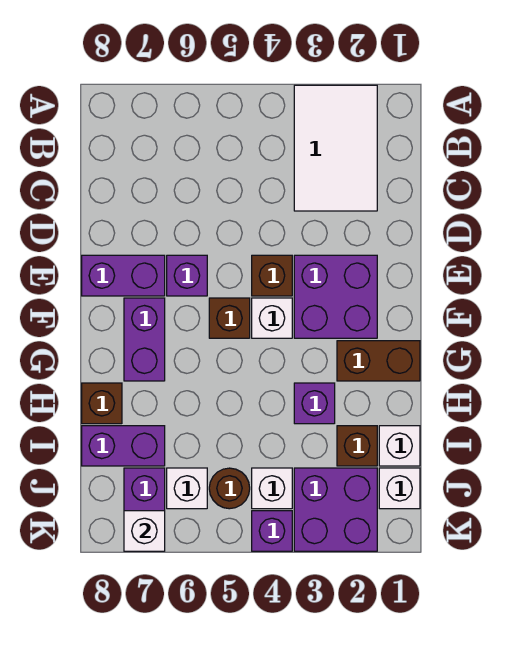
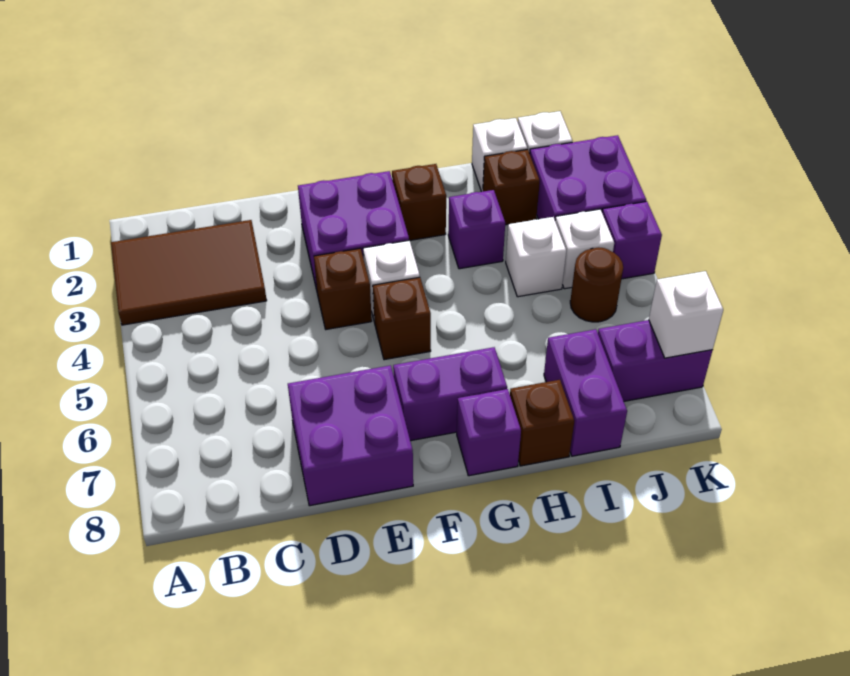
white 2x3 tile [294,85,377,211] -> brown 2x3 tile [111,220,267,325]
purple 1x1 brick [167,255,207,296] -> purple 1x1 brick moved to [457,389,521,476]
purple 1x2 brick [82,255,165,296] -> purple 2x2 brick [288,365,413,506]
brown 1x2 brick [337,341,420,381] -> brown 1x1 brick [392,164,446,240]
white 1x1 brick [167,468,207,509] -> white 1x1 brick moved to [506,217,566,297]

